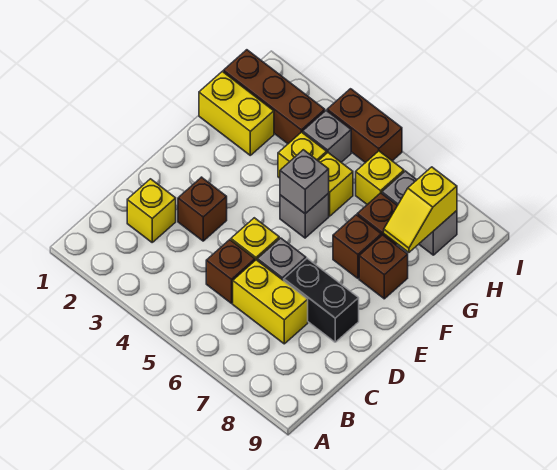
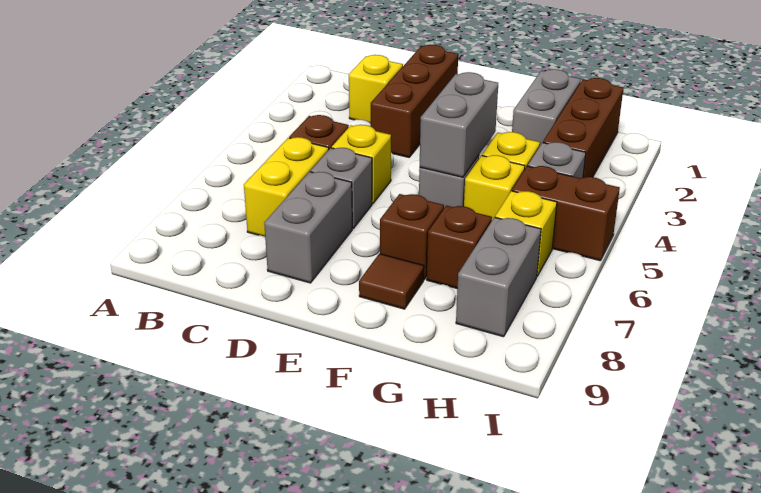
brown 1x1 brick [178,177,227,241] -> brown 1x3 brick [371,45,458,157]
black 1x2 brick [284,258,359,342] -> grey 1x2 brick [264,172,352,283]
grey 1x1 brick [280,150,329,214] -> grey 1x2 brick [420,72,498,177]
brown 1x1 brick [359,235,408,299] -> brown 1x1 tile [359,254,424,309]
yellow 1x2 brick [199,71,274,155] -> grey 1x2 brick [512,69,581,145]
yellow 1x2 slope [384,167,457,252] -> none
brown 1x2 brick [327,89,402,163] -> brown 1x2 brick turned to [512,166,620,261]

